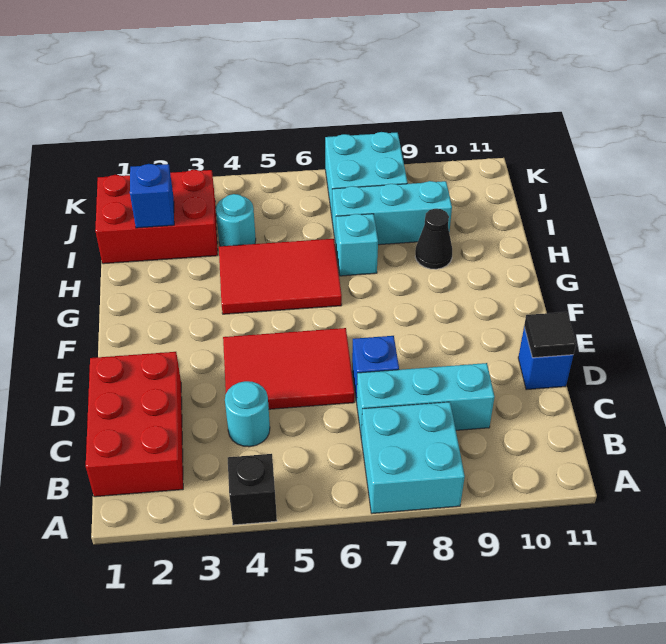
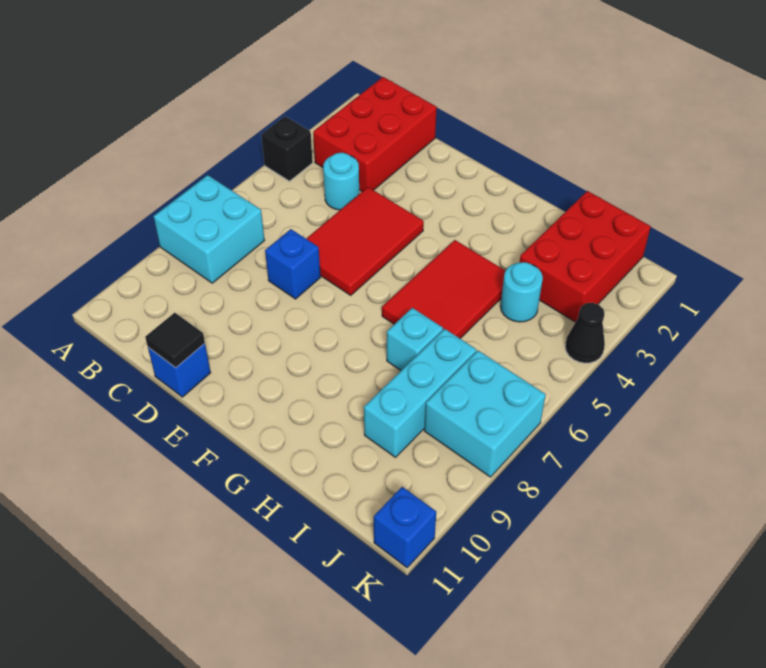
red 2x3 brick [86,352,183,497] -> red 2x3 brick turned to [313,77,437,191]
cyan 1x3 brick [357,363,495,436] -> none
black 1x1 cone [415,209,452,269] -> black 1x1 cone moved to [565,303,605,363]
blue 1x1 brick [130,164,174,228] -> blue 1x1 brick moved to [374,487,436,568]

